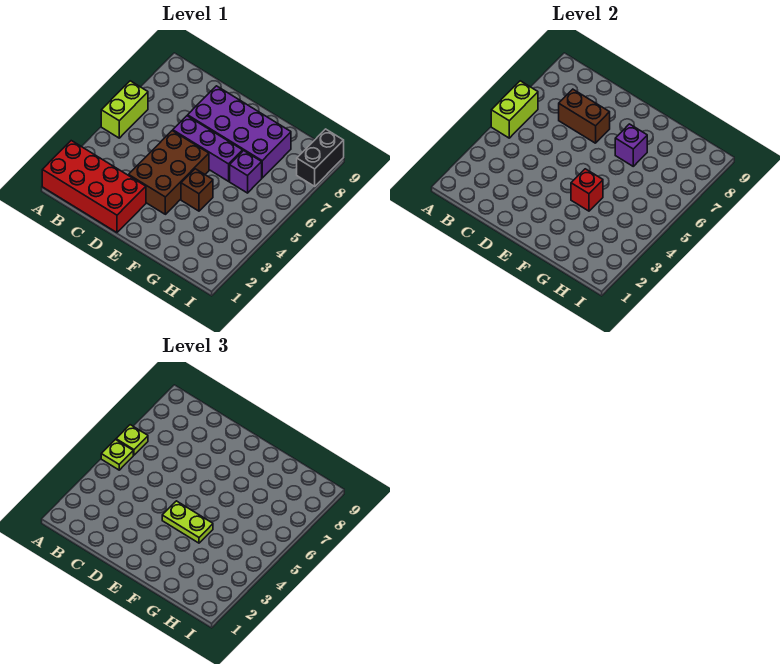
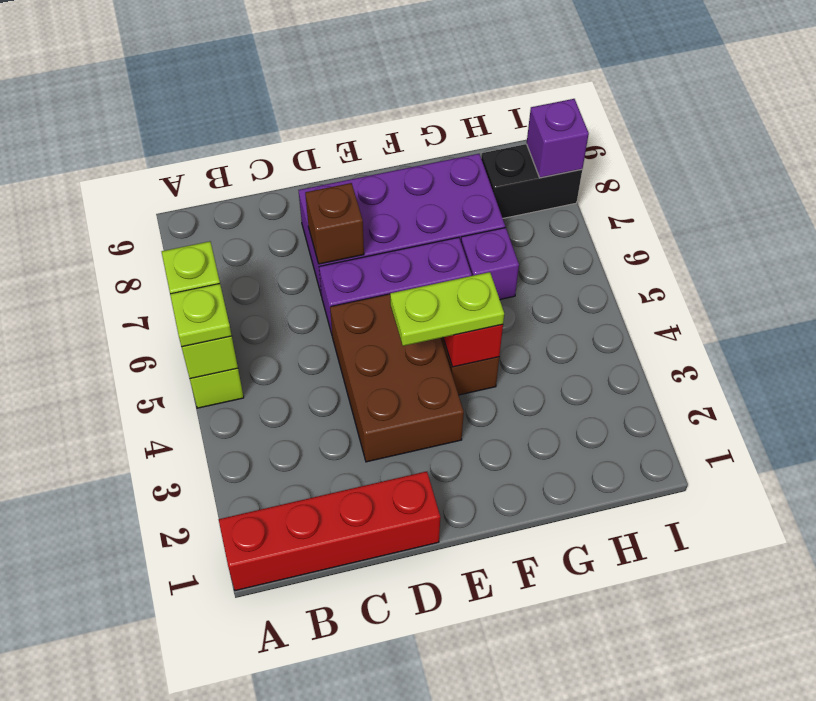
red 2x4 brick [42,141,146,233] -> red 1x4 brick [219,471,440,591]
brown 1x2 brick [559,89,610,143] -> brown 1x1 brick [305,183,364,264]
purple 1x1 brick [615,124,647,166] -> purple 1x1 brick moved to [527,99,589,178]
black 1x2 brick [297,129,344,186] -> black 1x2 brick turned to [481,144,582,218]

